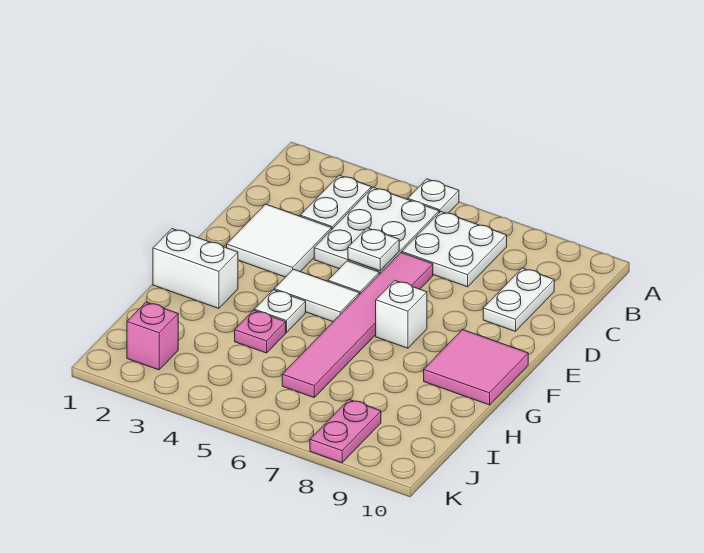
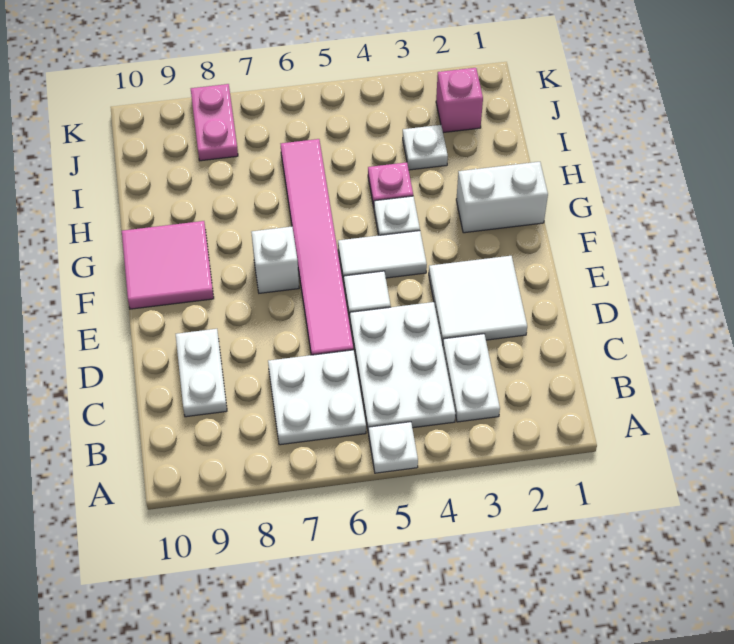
white 1x1 plate [348,228,399,271] -> white 1x1 plate moved to [403,125,448,170]

